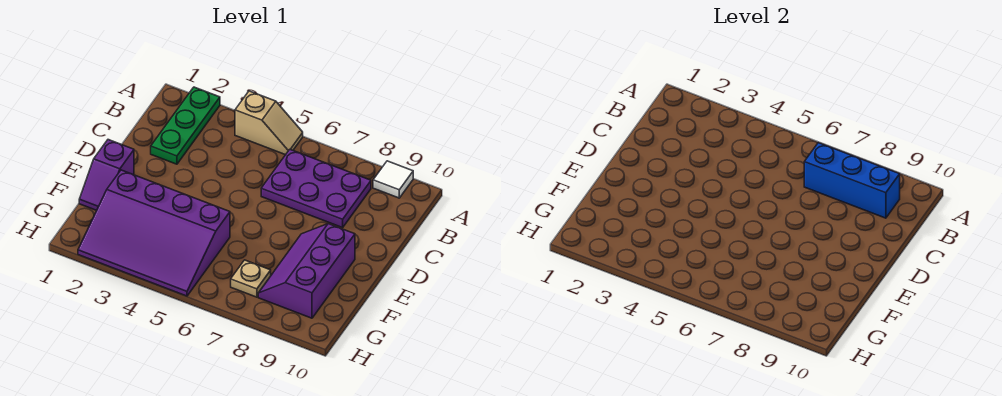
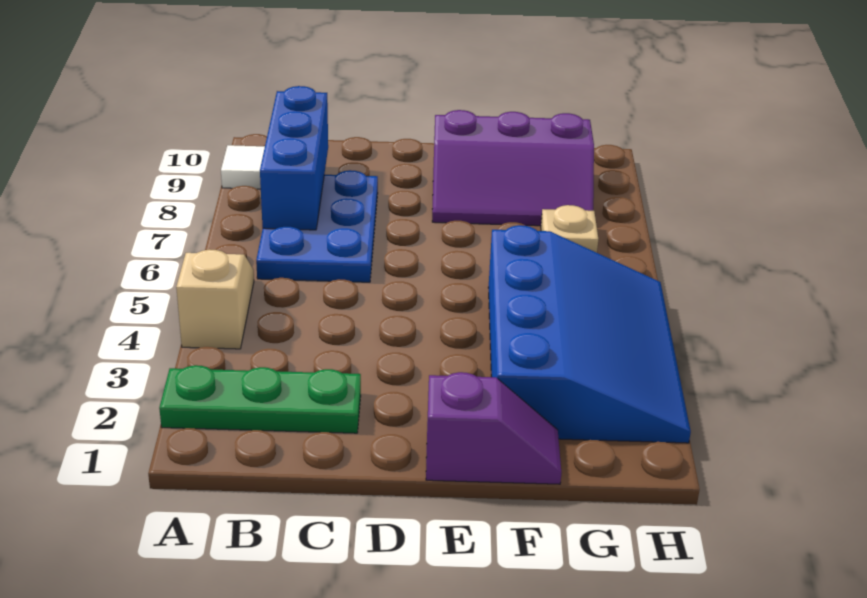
purple 2x3 plate [261,149,371,228] -> blue 2x3 plate [256,170,378,282]
purple 3x4 slope [78,170,230,296] -> blue 3x4 slope [488,225,691,443]

